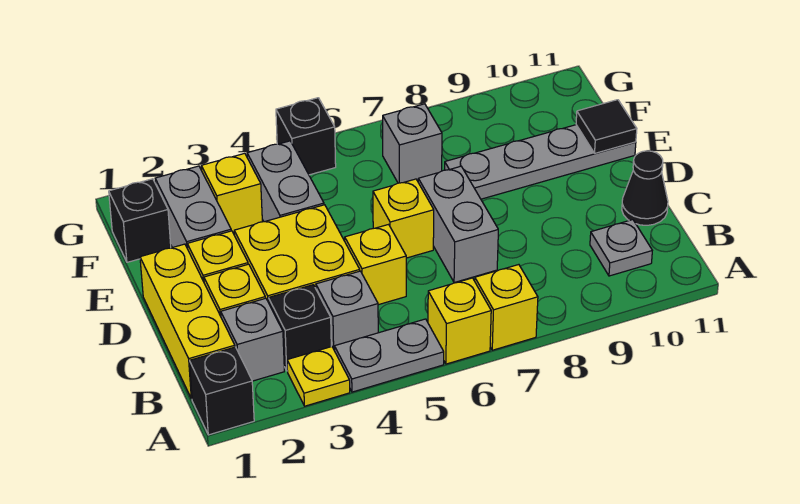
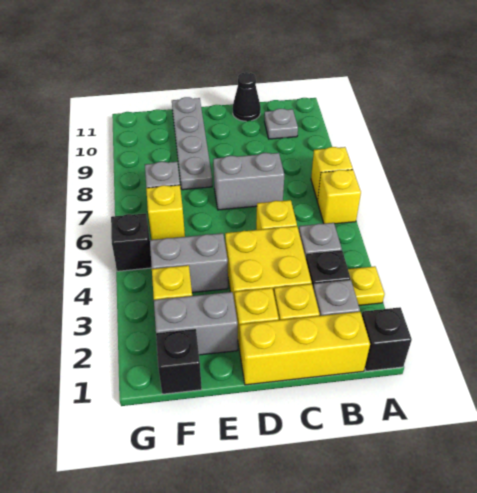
grey 1x2 plate [334,319,444,392] -> none
yellow 1x1 brick [373,179,434,258] -> yellow 1x1 brick moved to [146,185,185,240]
black 1x1 tile [576,100,637,153] -> none

